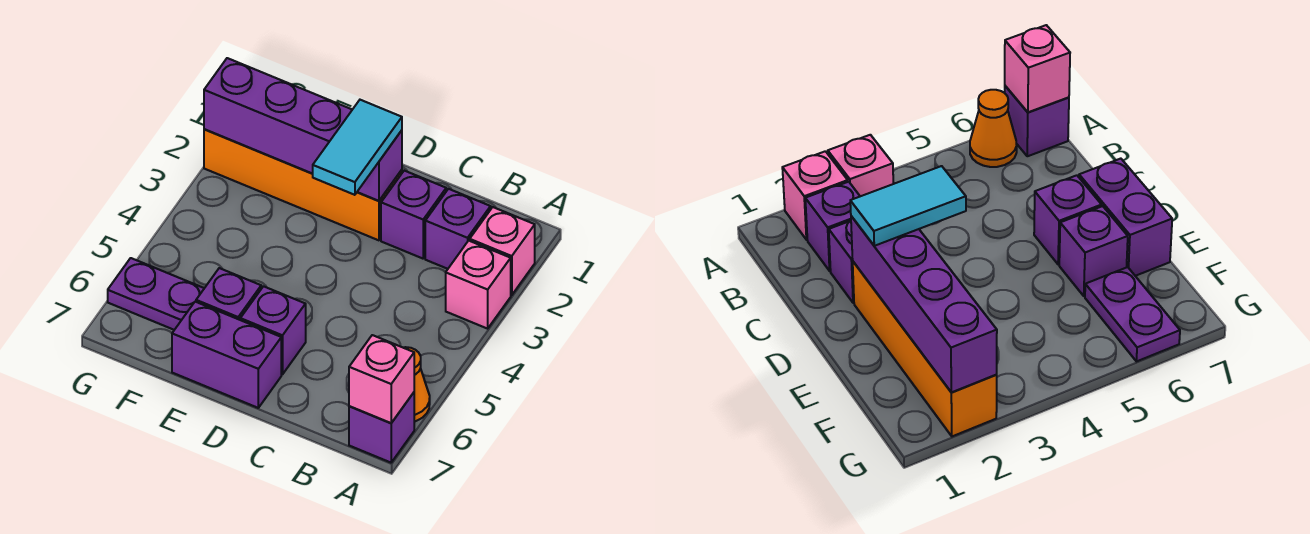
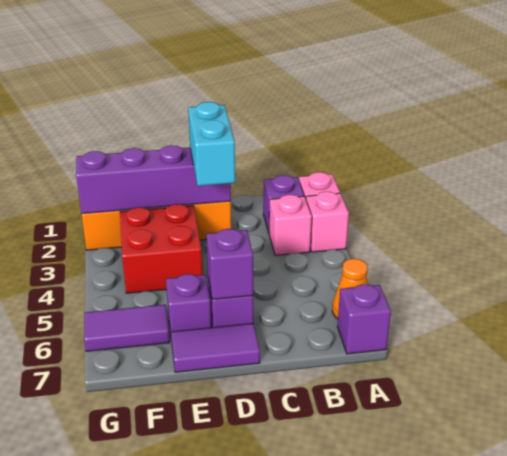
pink 1x1 brick [349,335,414,423] -> pink 1x1 brick moved to [269,195,312,255]
purple 1x1 brick [381,171,446,259] -> purple 1x1 brick moved to [206,229,253,299]
cyan 1x2 tile [313,100,402,195] -> cyan 1x2 brick [188,102,235,186]
purple 1x2 brick [172,302,281,408] -> purple 1x2 tile [171,323,260,372]
none -> red 2x2 brick [120,204,202,293]
purple 1x2 plate [108,258,204,330] -> purple 1x2 tile [84,305,170,351]

